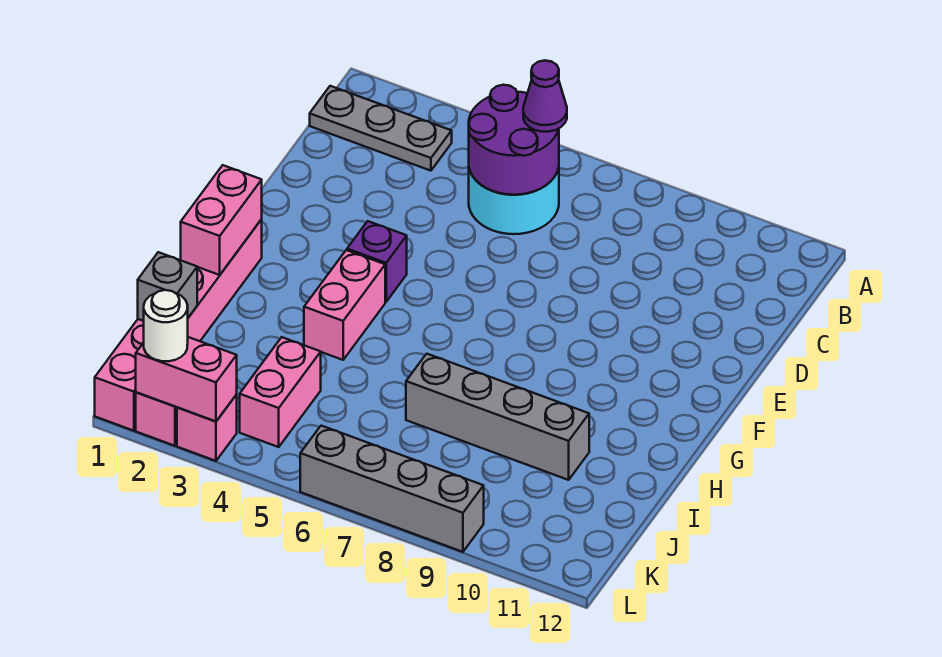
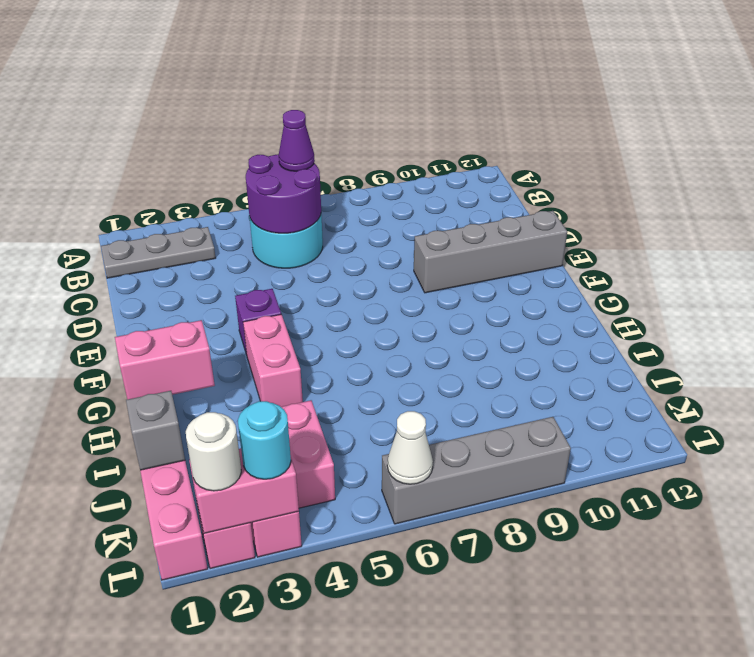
pink 1x2 brick [181,165,262,275] -> pink 1x2 brick turned to [115,320,215,399]
grey 1x4 brick [406,354,589,480] -> grey 1x4 brick moved to [414,211,567,293]
none -> cyan 1x1 round brick [238,401,291,479]
none -> white 1x1 cone [387,411,433,484]

